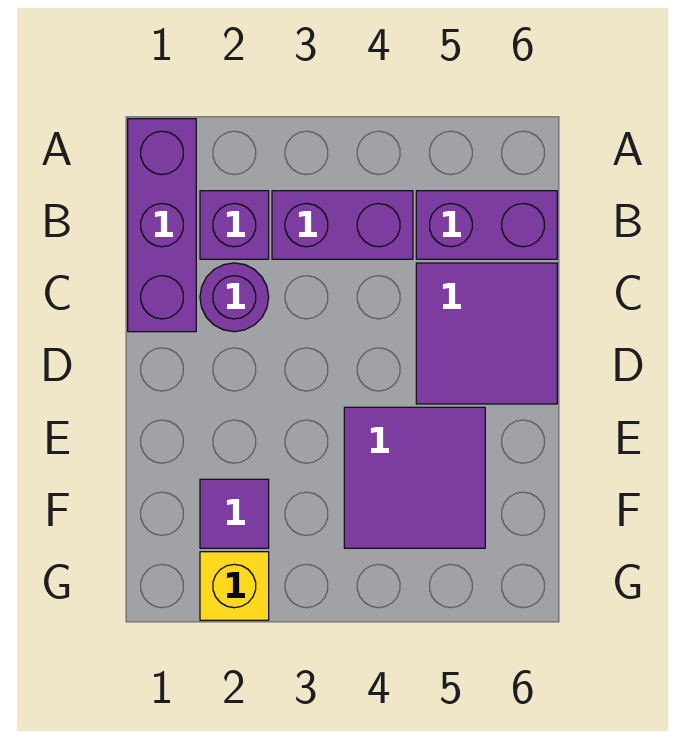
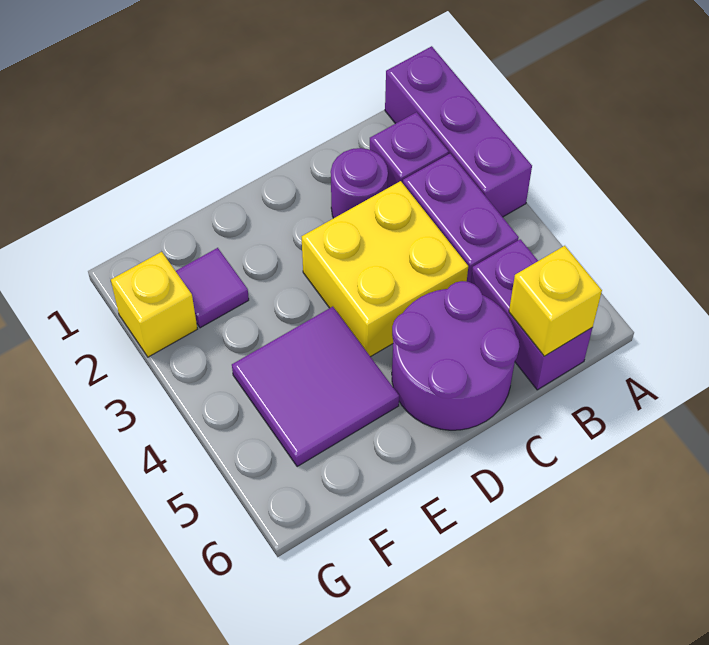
purple 1x3 brick [128,119,196,332] -> purple 1x3 brick turned to [385,46,532,217]
none -> yellow 1x1 brick [509,246,602,356]
none -> yellow 2x2 brick [302,181,468,357]
purple 2x2 tile [416,263,557,404] -> purple 2x2 round brick [392,281,519,430]

